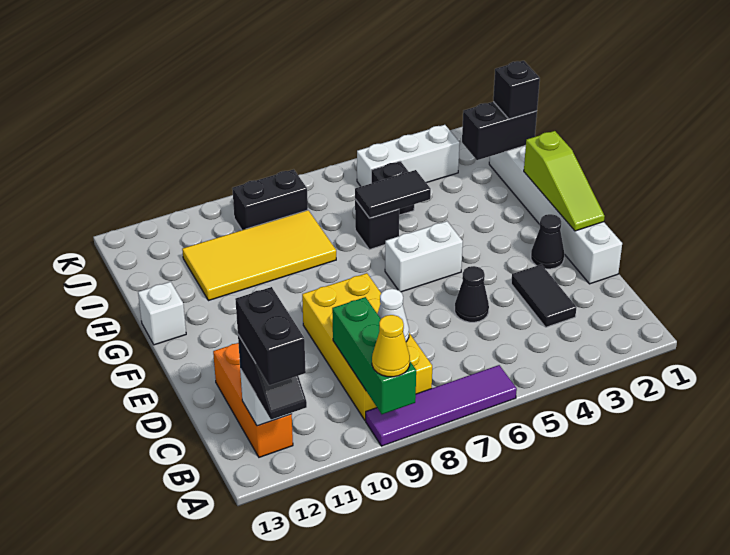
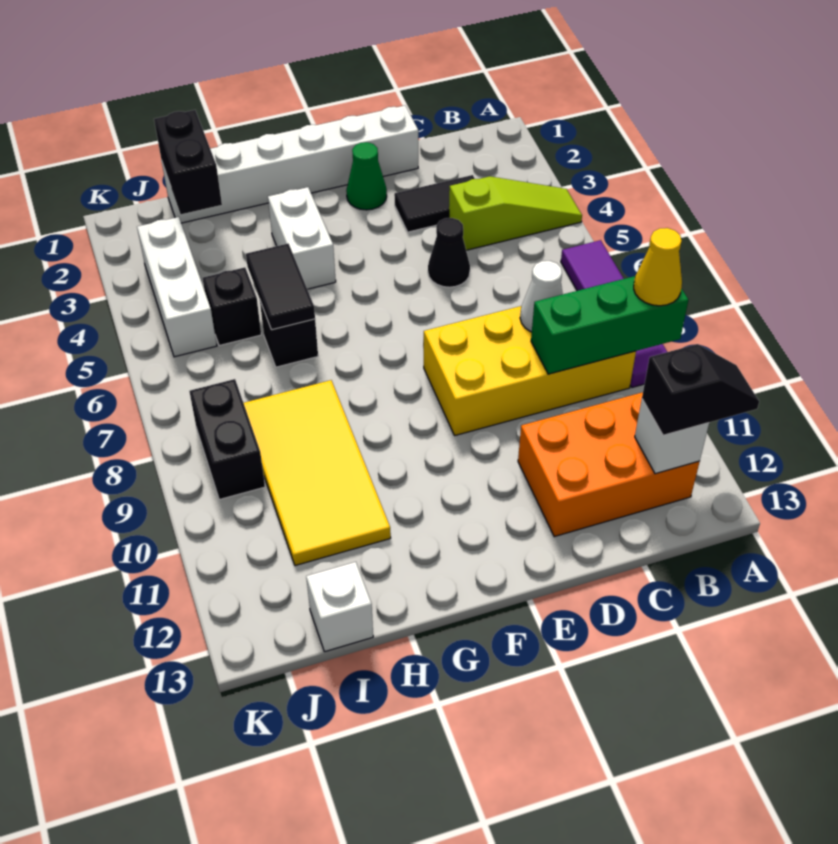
black 1x2 brick [235,287,306,385] -> none
orange 1x3 brick [213,343,293,457] -> orange 2x3 brick [518,392,700,537]
lime 1x3 slope [524,131,605,231] -> lime 1x3 slope moved to [449,176,582,250]
black 1x1 cone [531,214,564,269] -> green 1x1 cone [346,142,387,210]
white 1x2 brick [385,221,463,292] -> white 1x2 brick moved to [268,187,336,289]
white 1x1 brick [138,282,186,345] -> white 1x1 brick moved to [306,562,373,652]
black 1x1 brick [493,61,540,119] -> none

